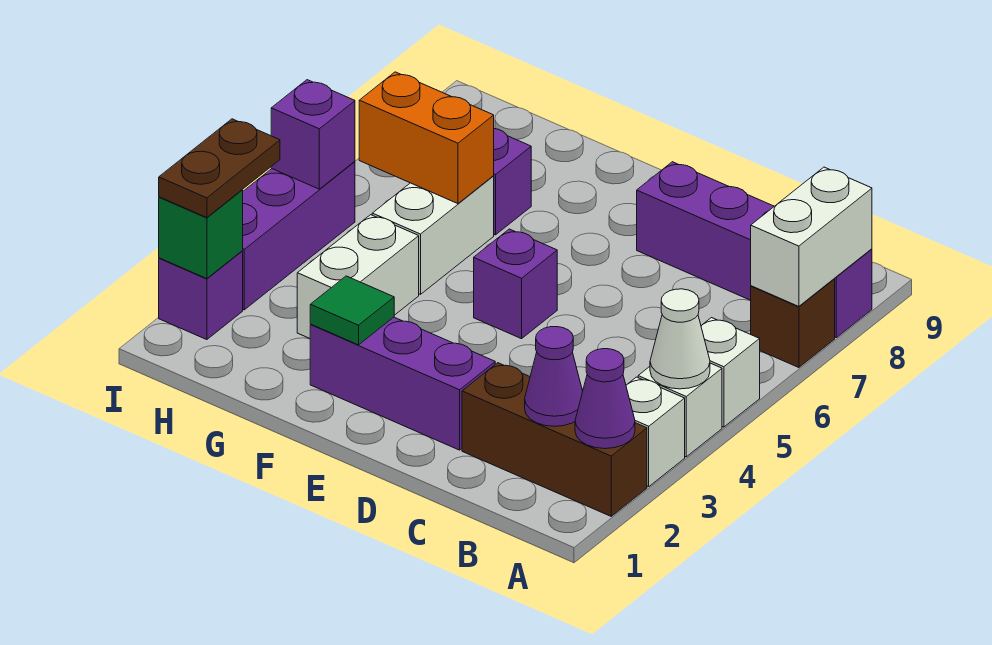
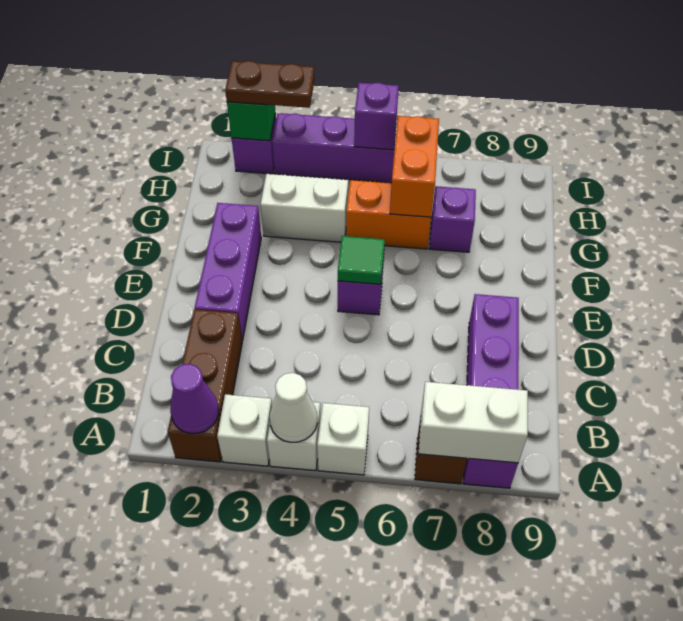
purple 1x1 cone [525,327,583,426] -> none
green 1x1 tile [310,276,394,345] -> green 1x1 tile moved to [338,236,385,284]
white 1x2 brick [372,176,494,294] -> orange 1x2 brick [346,180,431,249]

